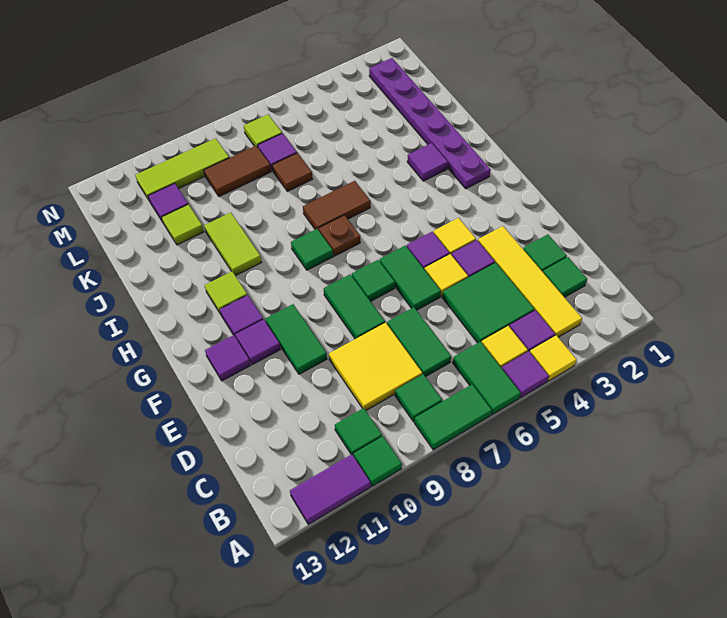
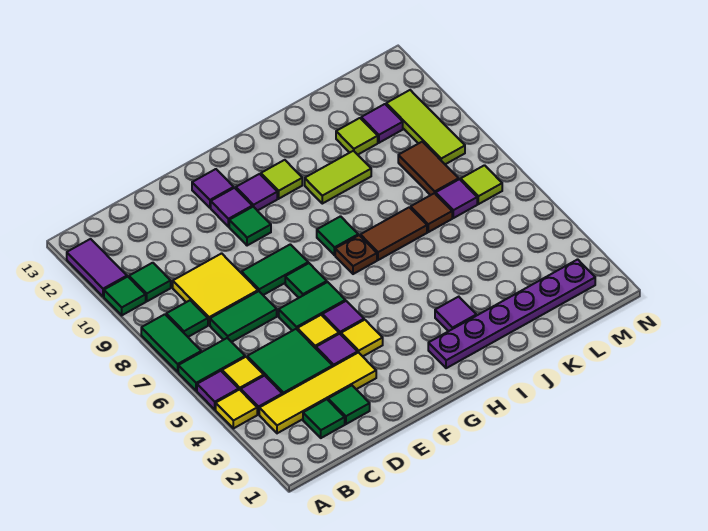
green 1x2 tile [265,304,327,374] -> green 1x1 tile [229,207,271,246]
brown 1x2 tile [303,181,371,230] -> brown 1x2 tile turned to [360,207,427,260]

